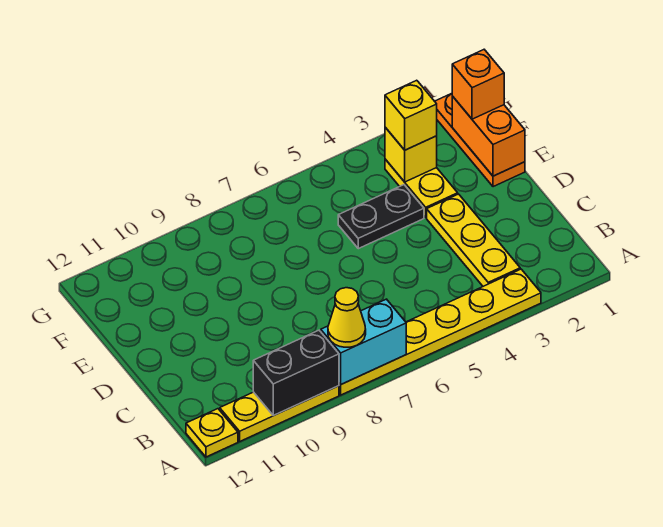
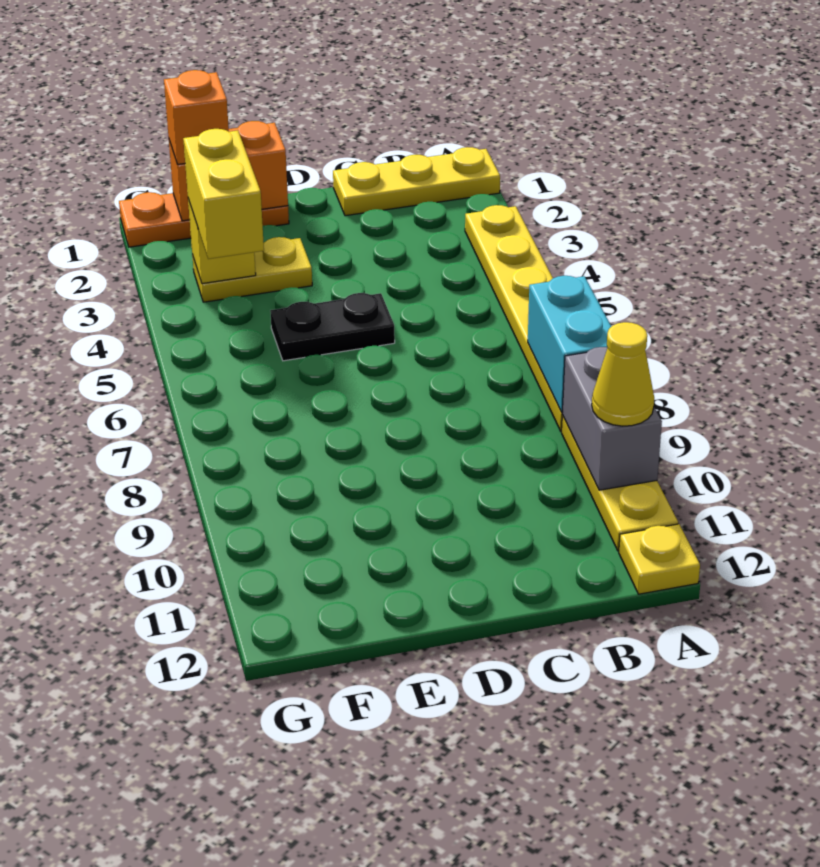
yellow 1x1 cone [328,288,366,347] -> yellow 1x1 cone moved to [592,322,654,426]
black 1x2 brick [253,330,339,416] -> grey 1x2 brick [562,347,662,490]
yellow 1x3 plate [427,194,520,286] -> yellow 1x3 plate moved to [333,147,500,216]
black 1x2 plate [338,185,424,249] -> black 1x2 plate turned to [270,293,395,361]
yellow 1x1 brick [385,80,437,150] -> yellow 1x2 brick [183,129,264,259]

